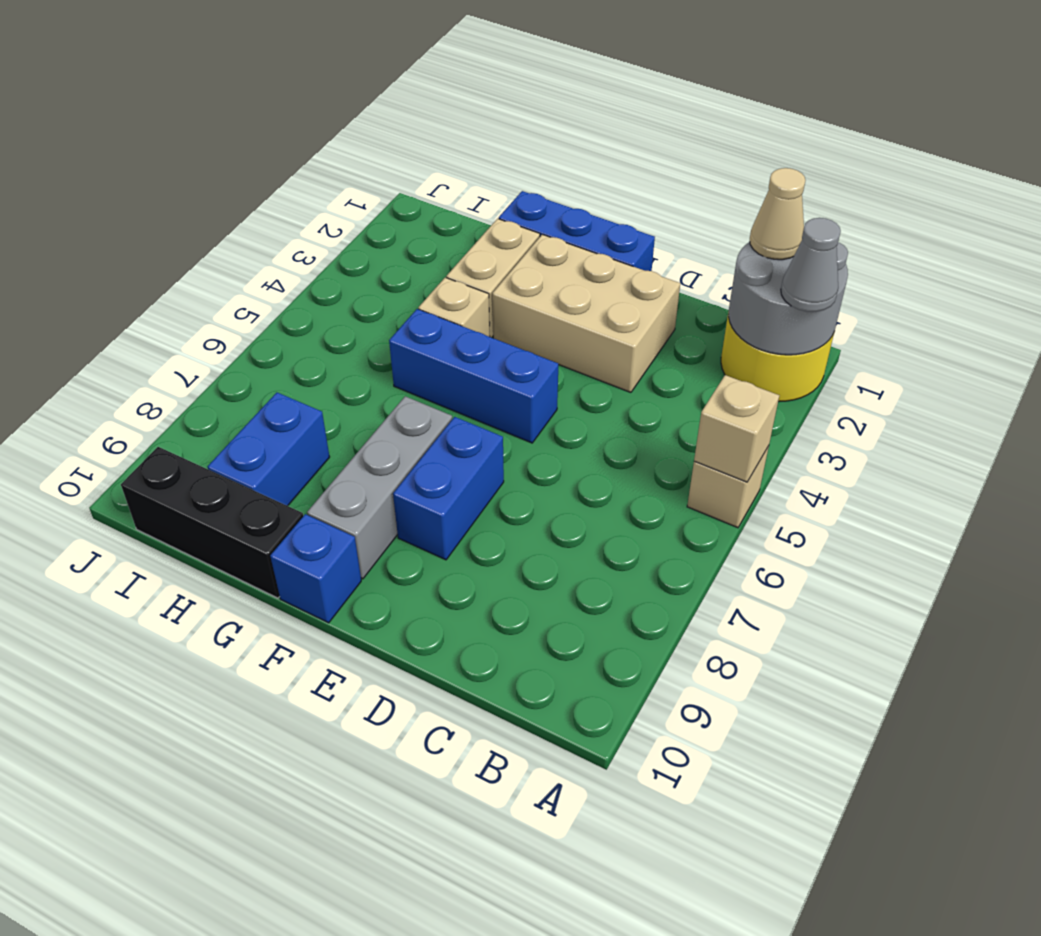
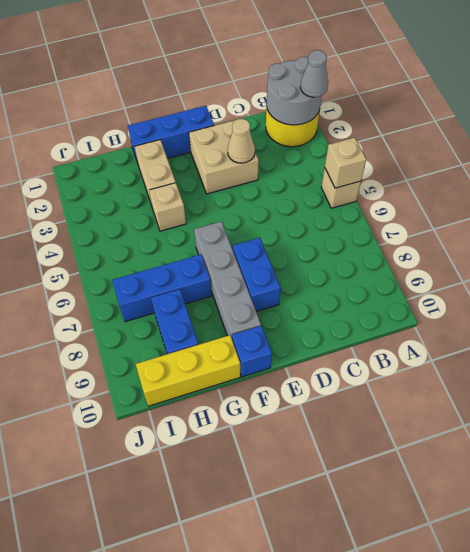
tan 1x1 cone [750,168,805,260] -> tan 1x1 cone moved to [228,119,255,163]
tan 2x3 brick [492,234,680,392] -> tan 2x2 brick [189,120,259,194]
blue 1x3 brick [389,309,559,443] -> blue 1x3 brick moved to [112,255,212,322]
grey 1x3 brick [307,396,452,579] -> grey 1x4 brick [194,222,261,338]
black 1x3 brick [121,447,303,598] -> yellow 1x3 brick [136,335,240,406]

